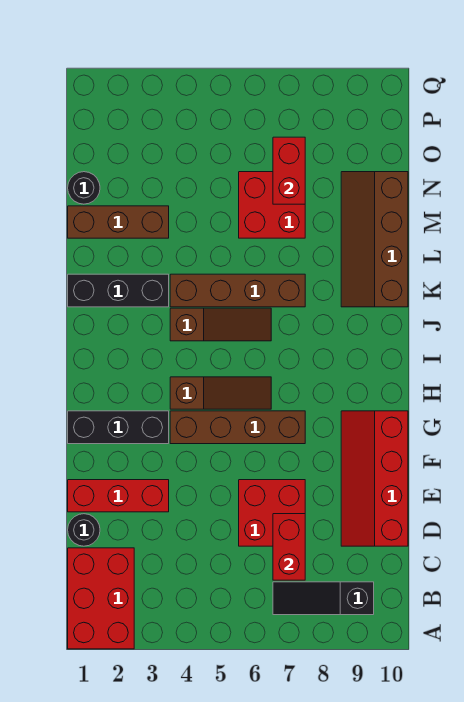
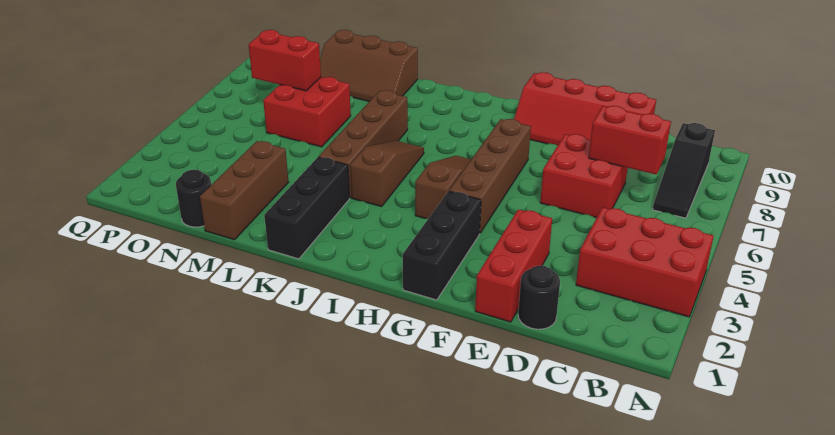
red 2x3 brick [68,548,134,649] -> red 2x3 brick moved to [576,207,714,317]
brown 2x4 slope [341,172,408,307] -> brown 2x3 slope [320,30,418,101]

